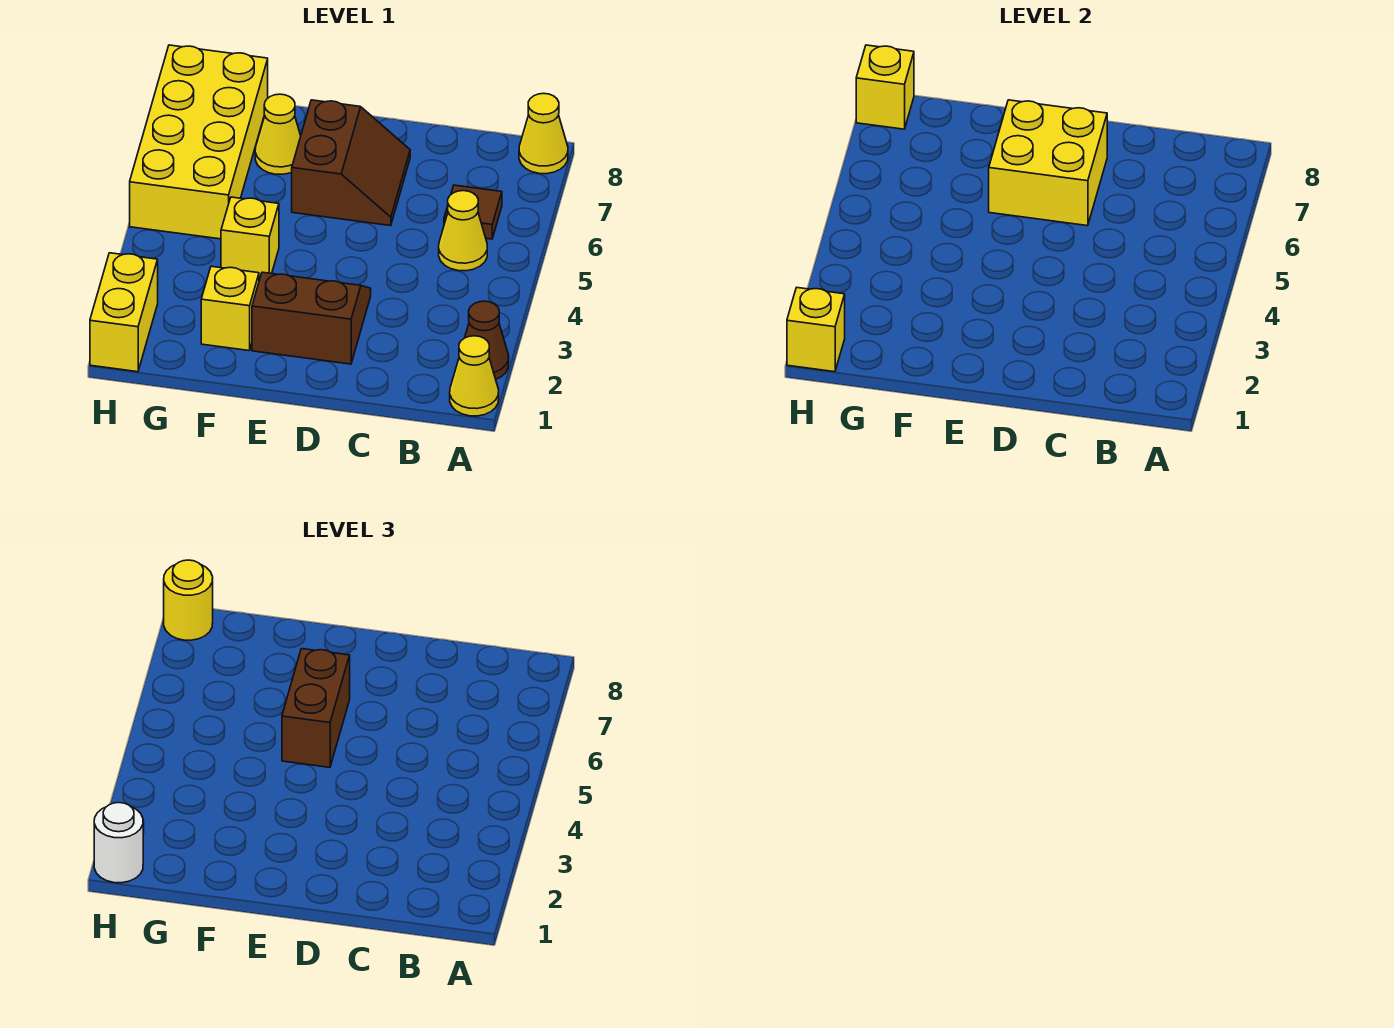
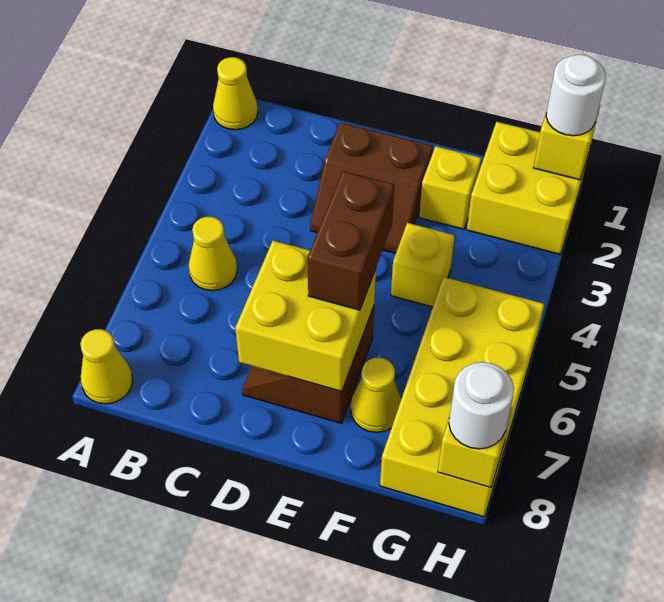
brown 1x1 cone [465,301,509,379] -> none
brown 1x1 tile [444,185,502,239] -> none
yellow 1x2 brick [90,253,158,372] -> yellow 2x2 brick [467,122,589,255]
yellow 1x1 round brick [164,560,213,640] -> white 1x1 round brick [449,362,514,449]

